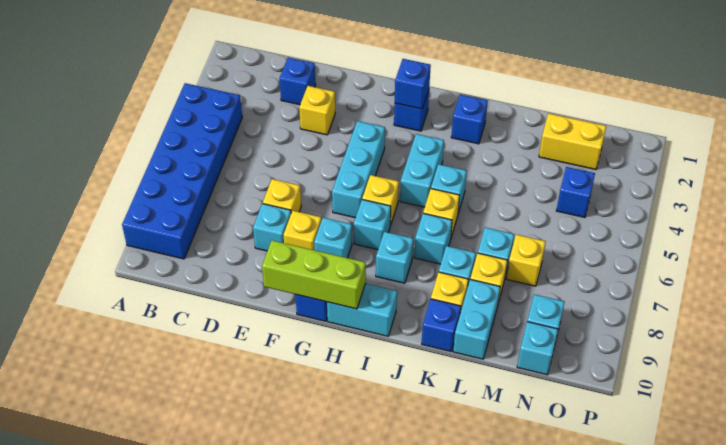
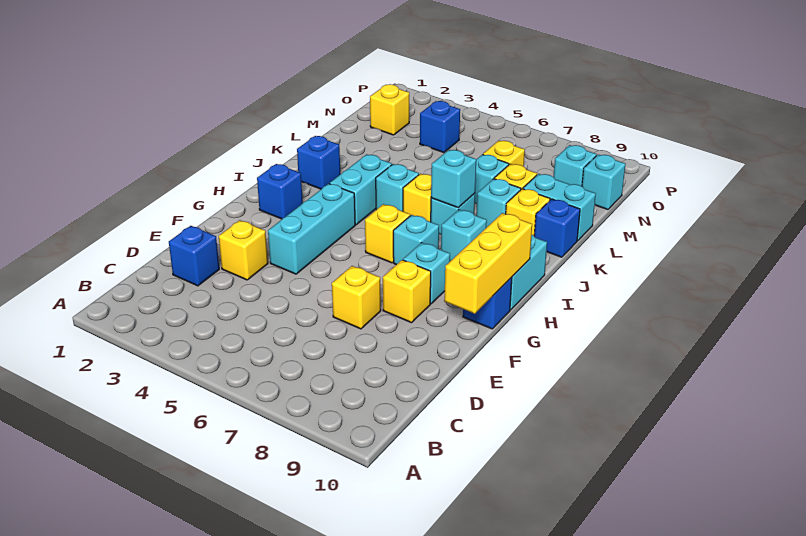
blue 2x6 brick [122,83,242,259] -> none
cyan 1x1 brick [253,203,291,251] -> cyan 1x1 brick moved to [431,150,476,208]
lime 1x3 brick [262,240,366,309] -> yellow 1x3 brick [444,213,532,314]
cyan 1x3 brick [332,121,385,218] -> cyan 1x3 brick turned to [268,184,355,274]
blue 1x1 brick [395,59,431,109] -> none
cyan 1x2 brick [400,134,444,207] -> cyan 1x2 brick turned to [330,154,392,225]
yellow 1x2 brick [539,113,606,169] -> yellow 1x1 brick [370,84,409,135]

